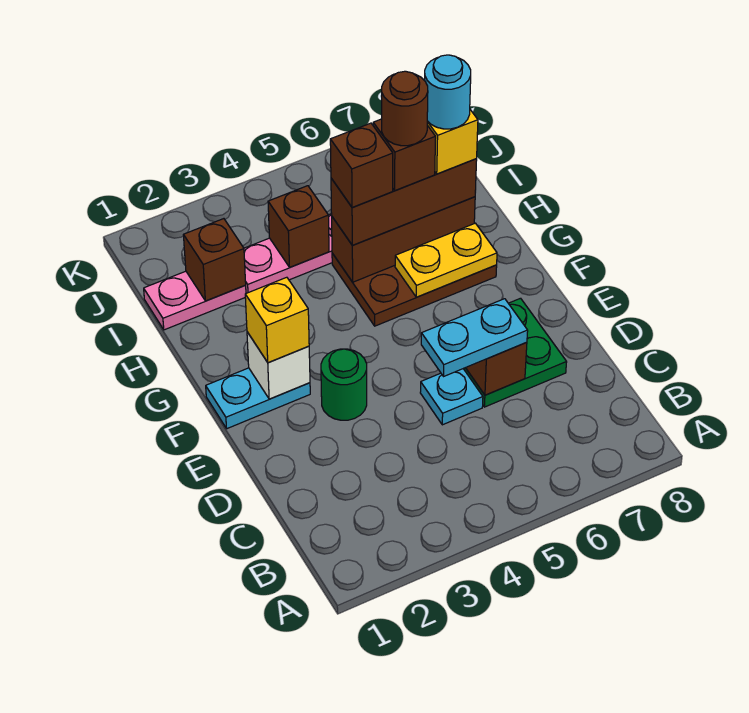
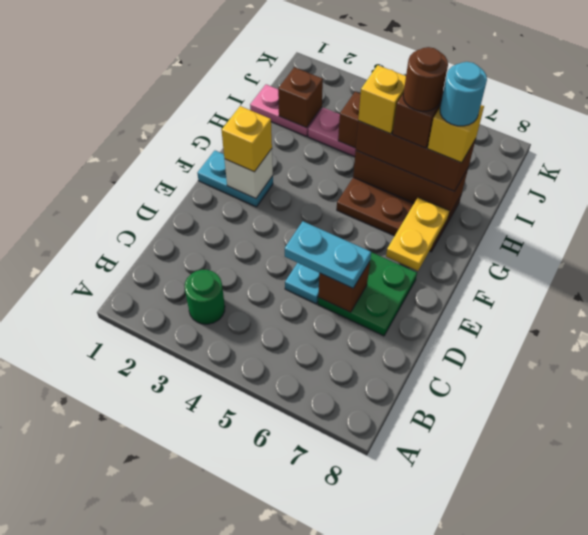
green 1x1 round brick [321,349,367,420] -> green 1x1 round brick moved to [185,270,225,324]
yellow 1x2 plate [395,223,497,297] -> yellow 1x2 plate turned to [386,198,449,271]
brown 1x1 brick [330,123,393,207] -> yellow 1x1 brick [358,65,406,134]

